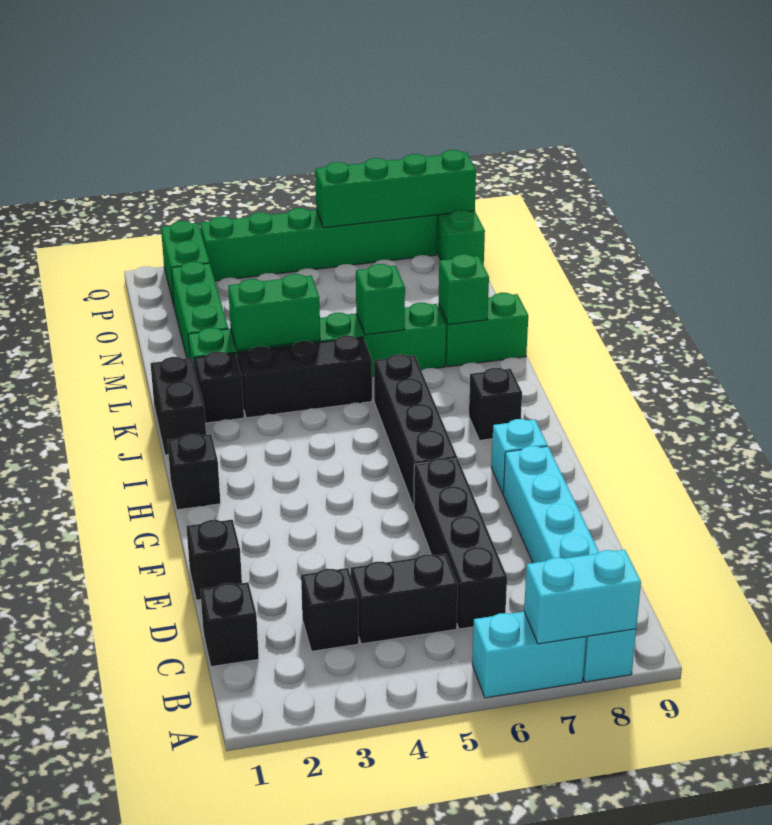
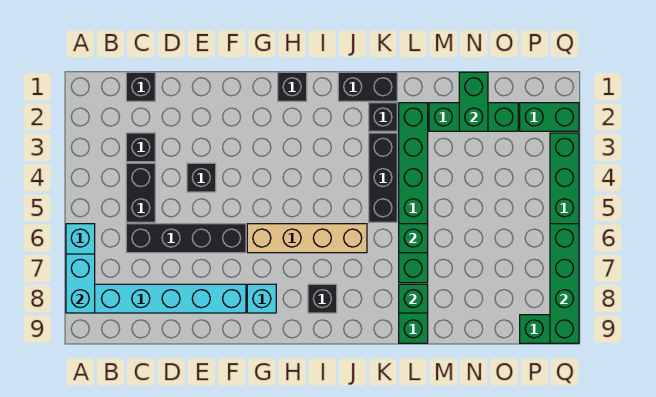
black 1x1 brick [186,520,242,600] -> black 1x1 brick moved to [187,163,216,192]
black 1x4 brick [374,354,457,507] -> tan 1x4 brick [247,224,367,253]
green 1x2 brick [228,274,320,351] -> green 1x2 brick moved to [459,72,488,131]

